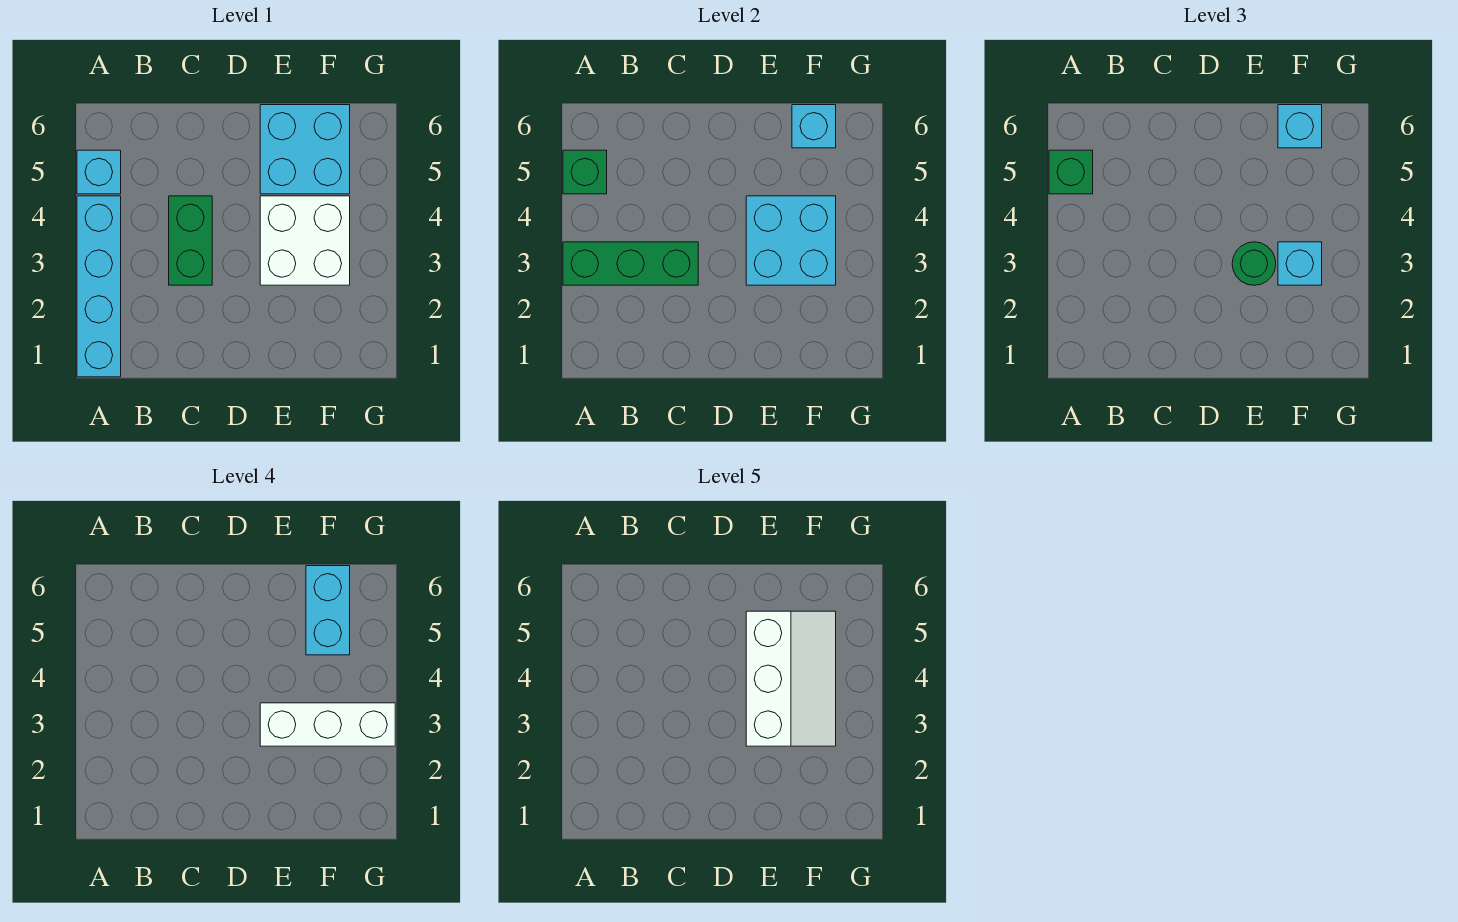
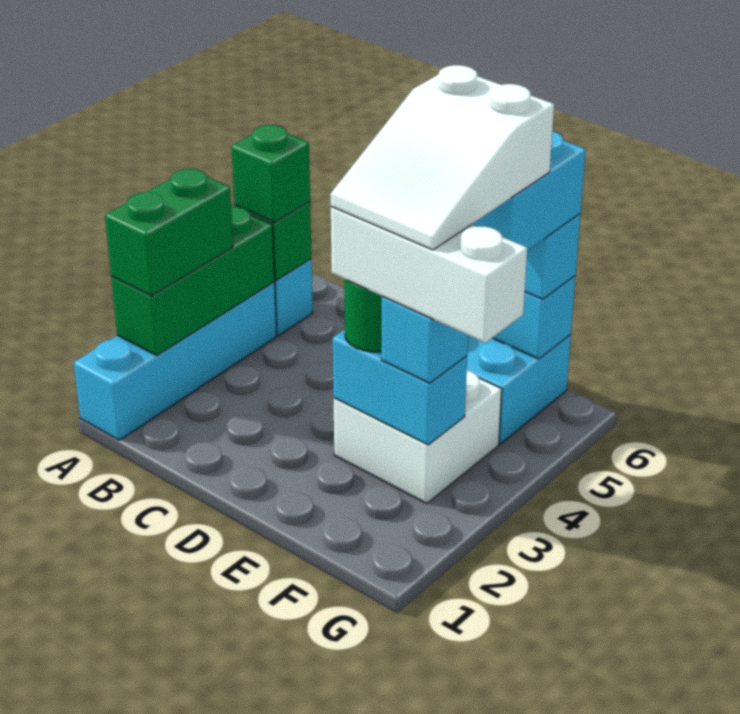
green 1x3 brick [563,242,698,285] -> green 1x3 brick turned to [111,207,275,356]
green 1x2 brick [169,196,212,285] -> green 1x2 brick moved to [105,169,233,296]
cyan 2x2 brick [746,196,836,285] -> cyan 1x2 brick [333,329,467,445]
white 2x3 slope [746,611,836,746] -> white 2x3 slope turned to [330,65,554,250]

